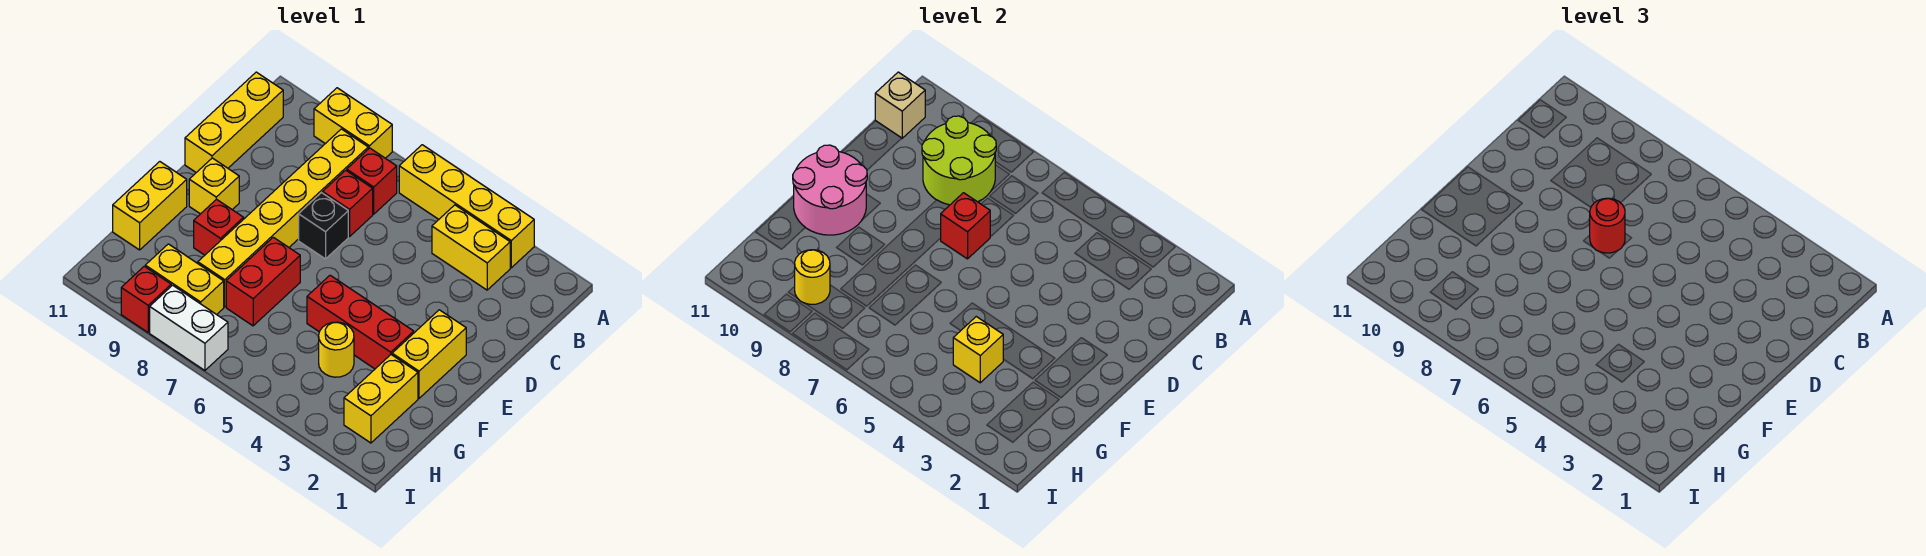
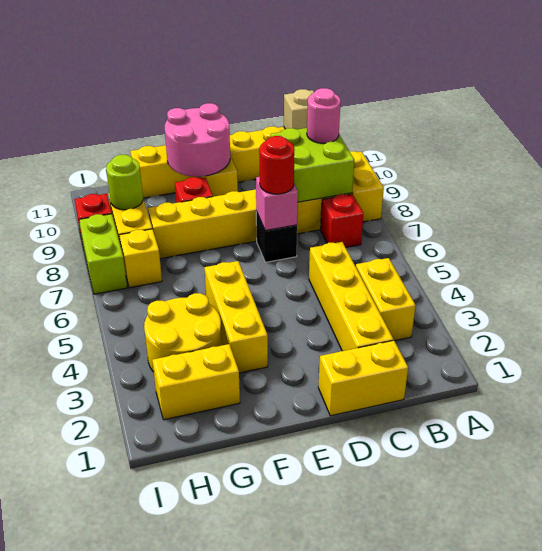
yellow 1x4 brick [399,145,534,268] -> yellow 1x4 brick moved to [309,242,393,351]
lime 2x2 round brick [922,116,996,205] -> lime 2x2 brick [271,128,354,202]
none -> pink 1x1 round brick [307,88,341,143]
red 1x1 brick [323,170,373,237] -> none
red 1x1 brick [941,193,990,259] -> pink 1x1 brick [256,177,298,231]
yellow 1x2 brick [392,310,466,398] -> yellow 1x2 brick moved to [318,340,408,416]
red 1x3 brick [307,275,414,369] -> yellow 1x3 brick [204,261,268,373]
red 1x2 brick [226,237,300,326] -> none
yellow 1x1 round brick [319,322,354,377] -> yellow 2x2 round brick [144,293,222,372]
yellow 1x1 brick [953,317,1003,383] -> yellow 1x1 brick moved to [119,229,162,288]
yellow 1x1 round brick [795,250,830,304] -> lime 1x1 round brick [106,155,143,210]
white 1x2 brick [150,285,228,370] -> lime 1x2 brick [79,214,127,294]

